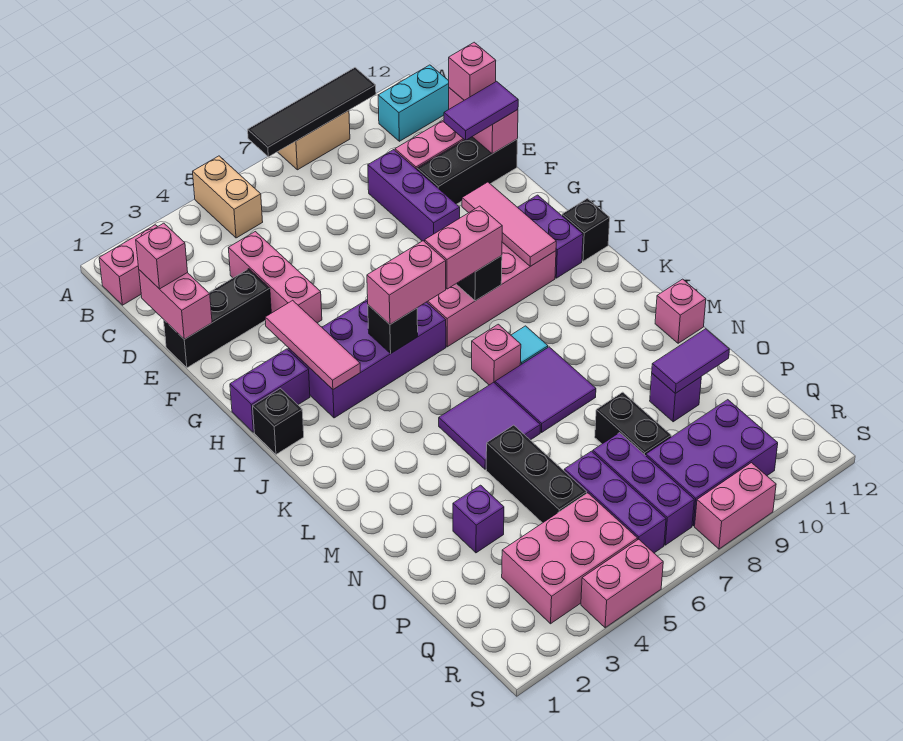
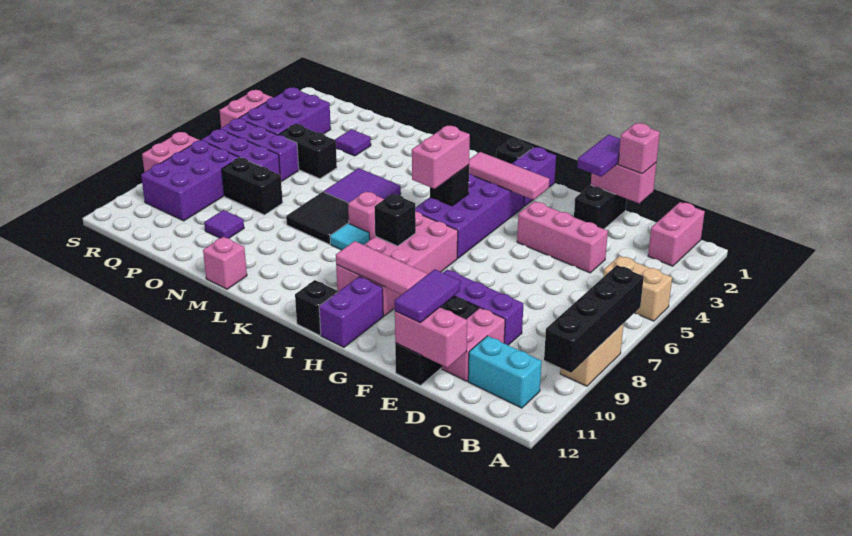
black 1x4 tile [248,68,376,157] -> black 1x4 brick [544,265,644,373]
cyan 1x2 brick [378,65,449,141] -> cyan 1x2 brick turned to [468,336,542,408]
pink 1x1 brick [449,42,496,100] -> none
black 1x3 brick [164,269,271,368] -> black 1x2 brick [574,185,627,229]
purple 1x2 brick [518,195,583,278] -> purple 1x2 brick turned to [319,277,383,347]
pink 1x2 brick [425,206,502,289] -> none
purple 2x2 tile [495,347,596,433] -> black 2x2 tile [286,192,349,244]
black 1x3 brick [486,425,587,523] -> black 1x2 brick [279,124,337,179]
purple 1x1 brick [453,485,504,553] -> purple 1x1 tile [335,129,371,156]
purple 1x1 brick [650,374,701,422] -> purple 1x1 tile [204,210,244,238]
purple 1x2 tile [652,329,730,393] -> purple 1x2 tile moved to [577,135,620,176]
pink 2x3 brick [502,493,638,624] -> purple 2x3 brick [239,87,331,135]

